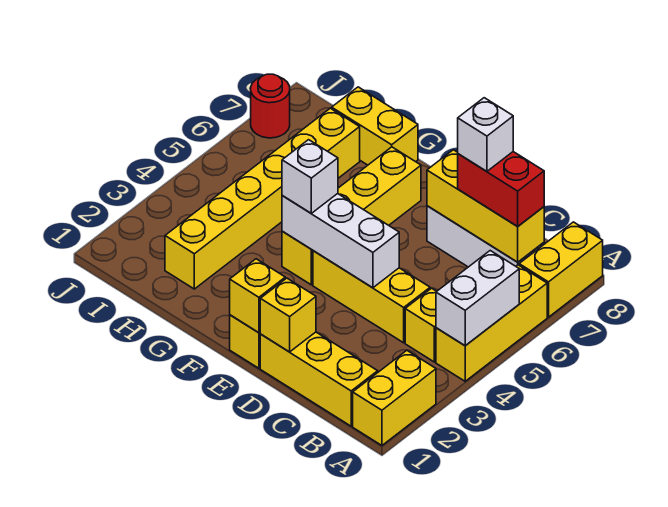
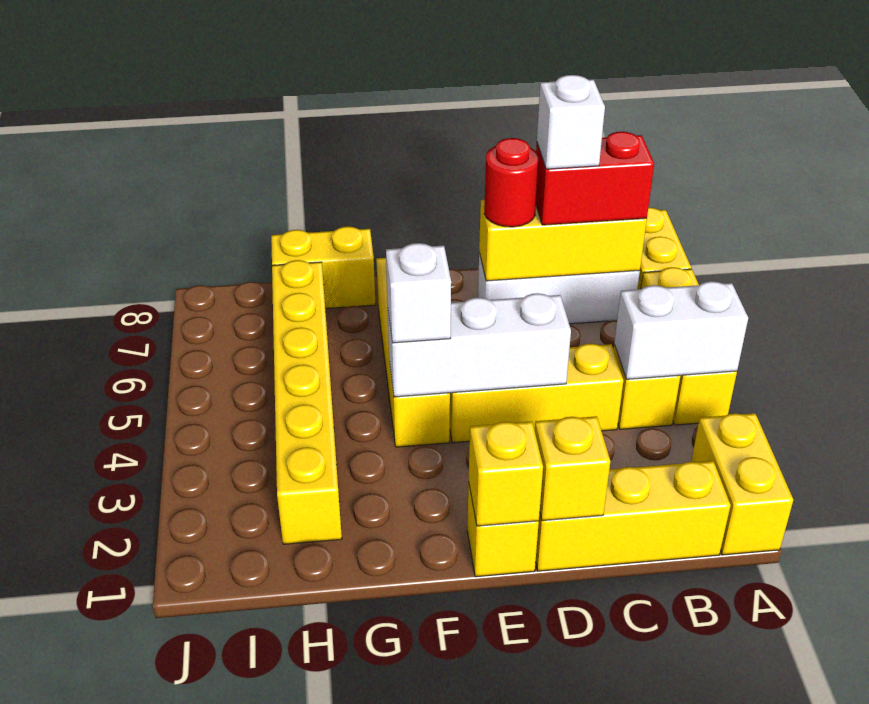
white 1x2 brick [436,251,519,346] -> white 1x2 brick turned to [614,281,748,379]
red 1x1 round brick [251,74,290,138] -> red 1x1 round brick moved to [484,138,539,227]

